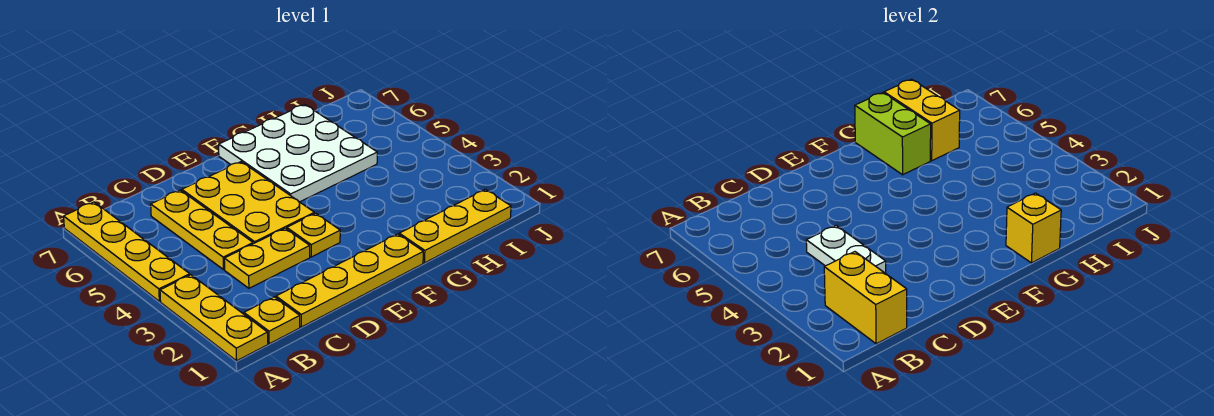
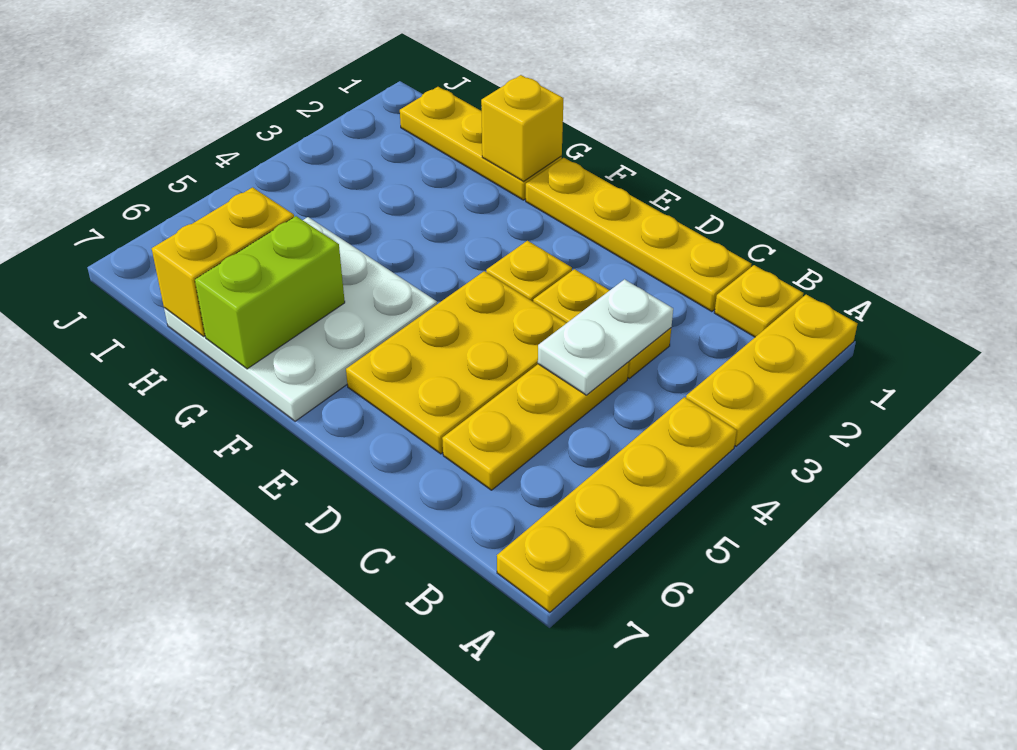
yellow 1x2 brick [824,252,907,344] -> none

